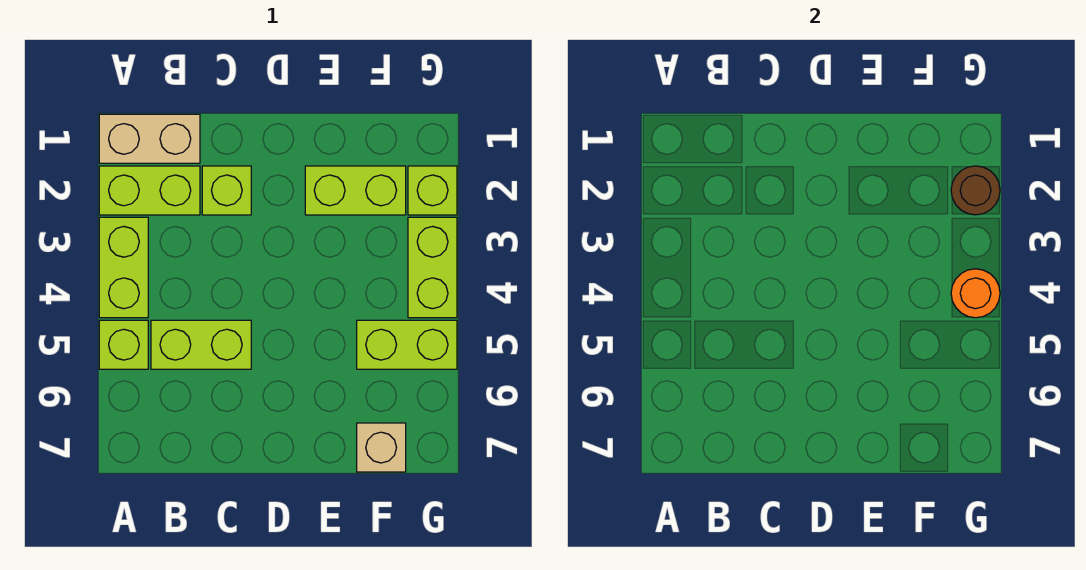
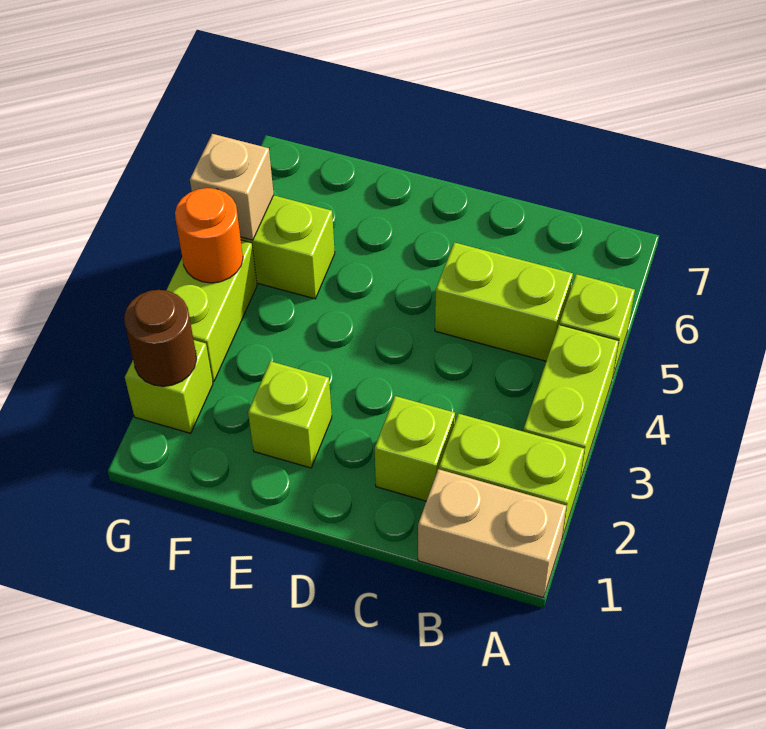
lime 1x2 brick [305,166,406,215] -> lime 1x1 brick [248,361,332,468]
tan 1x1 brick [357,423,406,472] -> tan 1x1 brick moved to [190,134,274,240]

